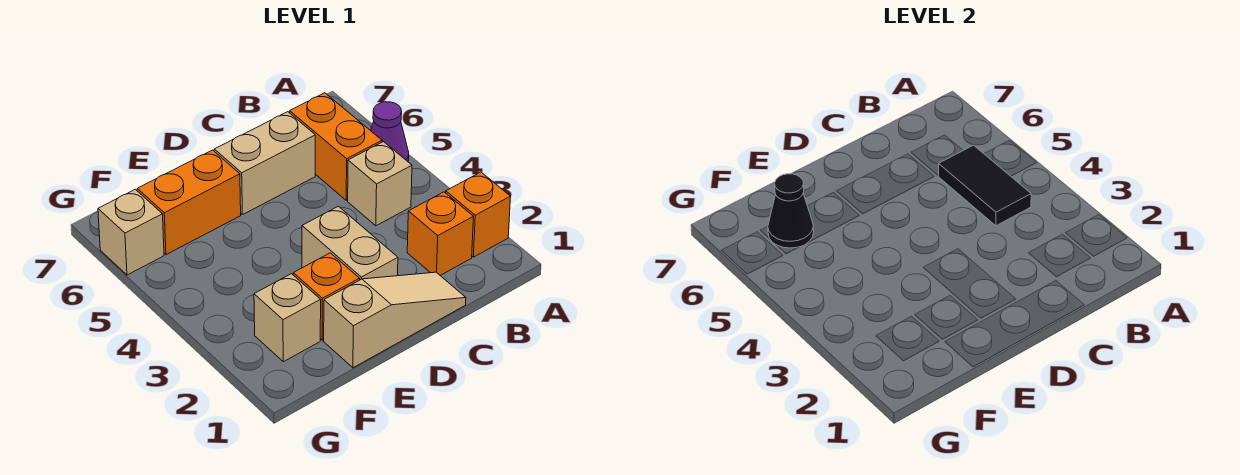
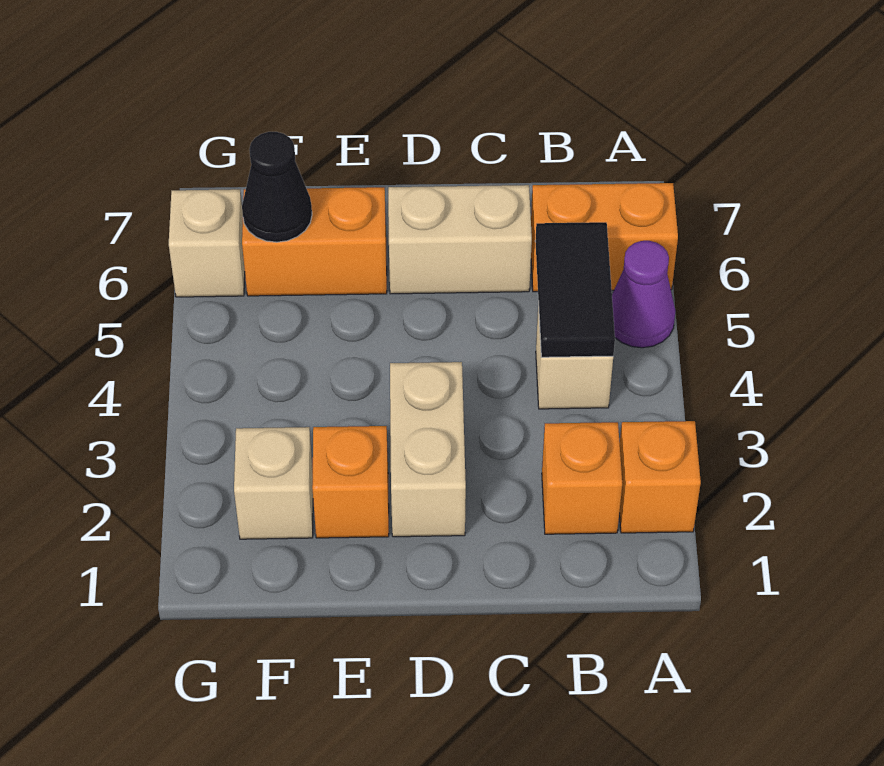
orange 1x2 brick [290,93,382,200] -> orange 1x2 brick turned to [531,183,678,292]
tan 1x3 slope [324,272,466,368] -> none

